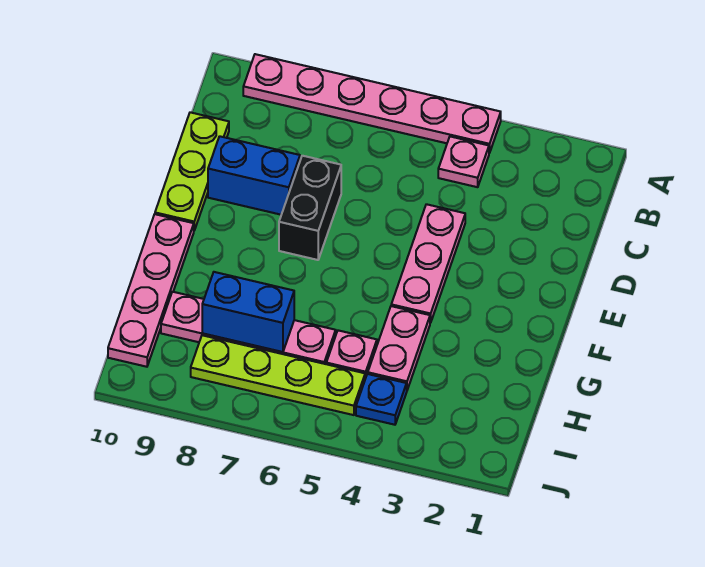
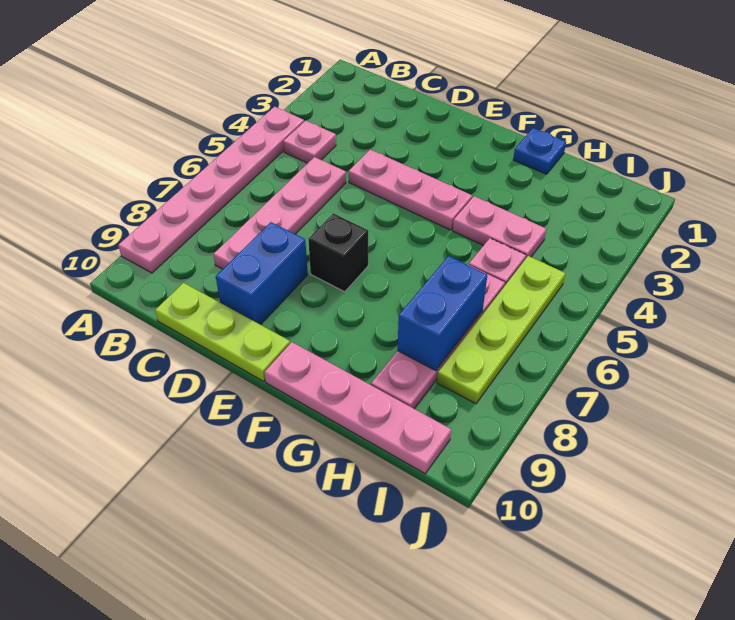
none -> pink 1x4 plate [213,157,346,269]
black 1x2 brick [279,156,341,260] -> black 1x1 brick [308,213,368,292]
blue 1x1 plate [356,374,407,425] -> blue 1x1 plate moved to [513,128,566,174]

